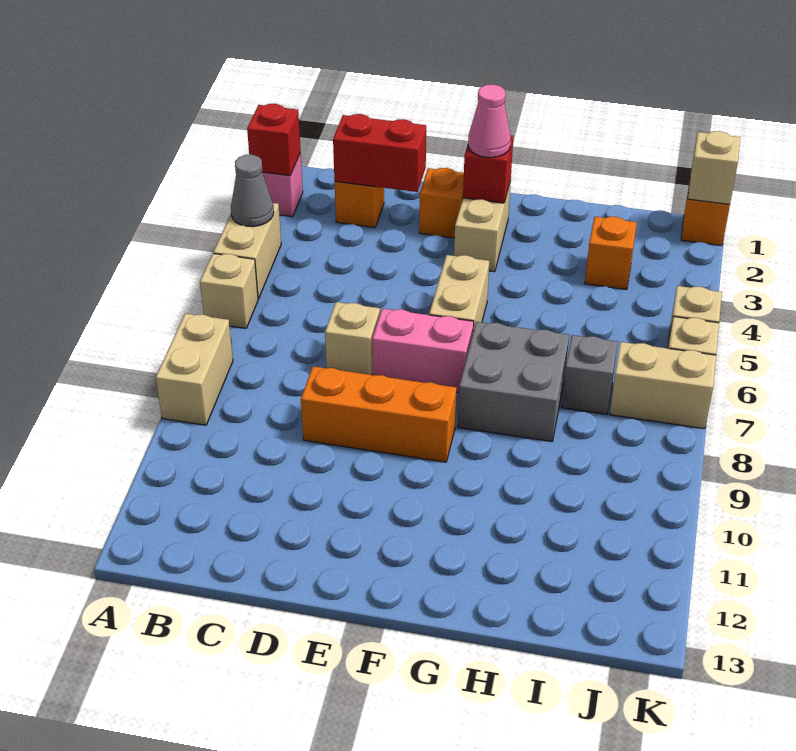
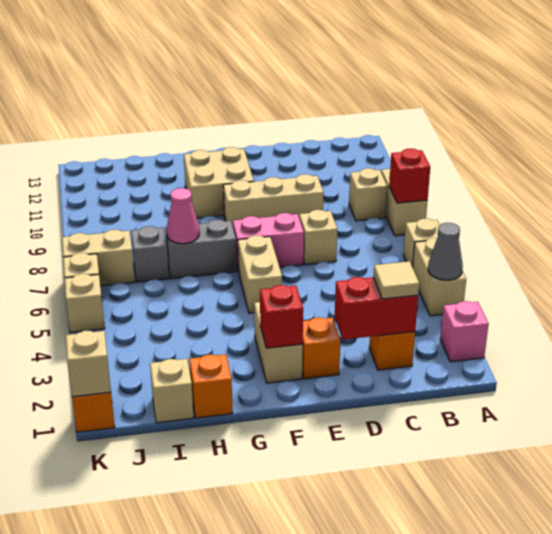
red 1x1 brick [247,104,301,176] -> red 1x1 brick moved to [389,149,430,203]
none -> tan 1x1 brick [349,168,387,221]
none -> tan 1x1 tile [373,261,419,299]
orange 1x3 brick [301,366,456,462] -> tan 1x3 brick [223,174,324,226]
pink 1x1 cone [468,84,511,158] -> pink 1x1 cone moved to [167,188,200,244]
none -> tan 2x2 brick [184,147,254,218]
grey 2x2 brick [458,322,569,442] -> grey 1x2 brick [165,220,237,279]
none -> tan 1x1 brick [150,359,194,423]
orange 1x1 brick [585,217,637,290] -> orange 1x1 brick moved to [189,354,233,418]

